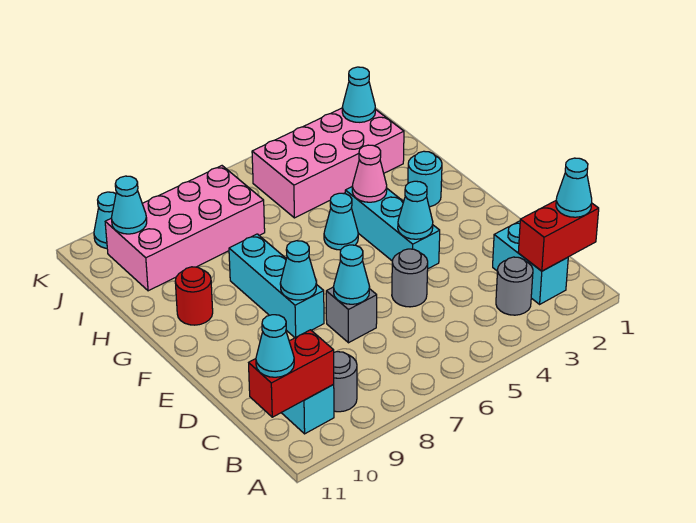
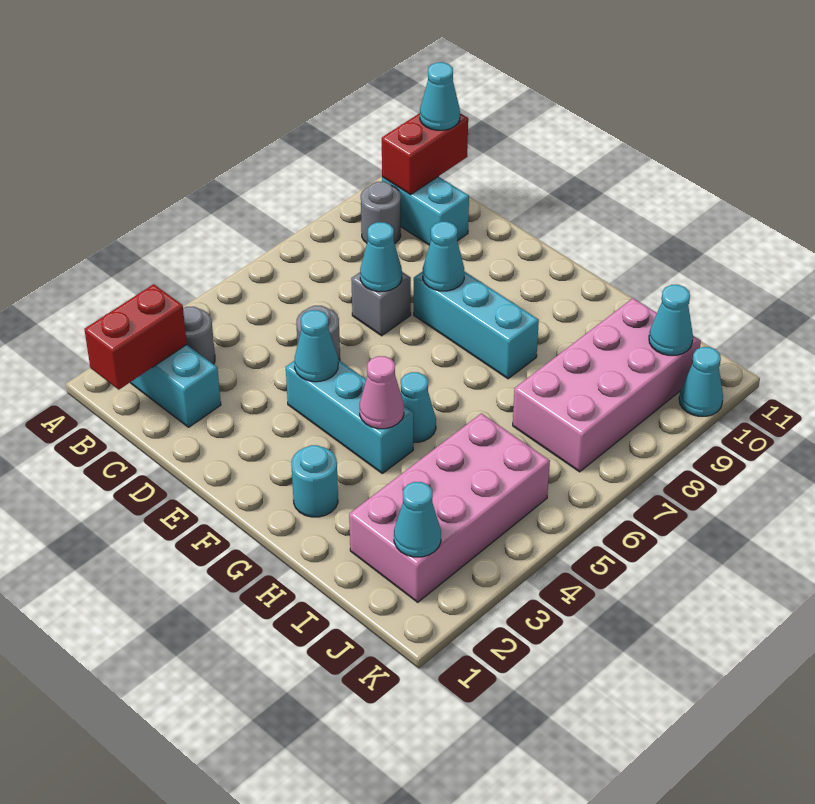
cyan 1x1 cone [556,158,592,217] -> none
red 1x1 round brick [175,267,213,325] -> none

